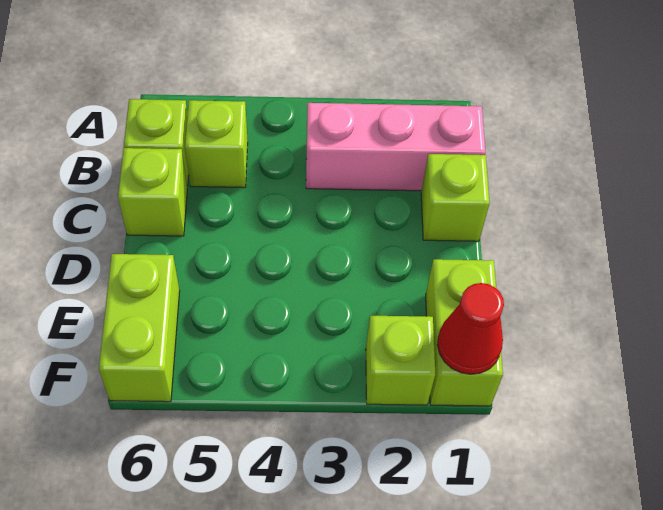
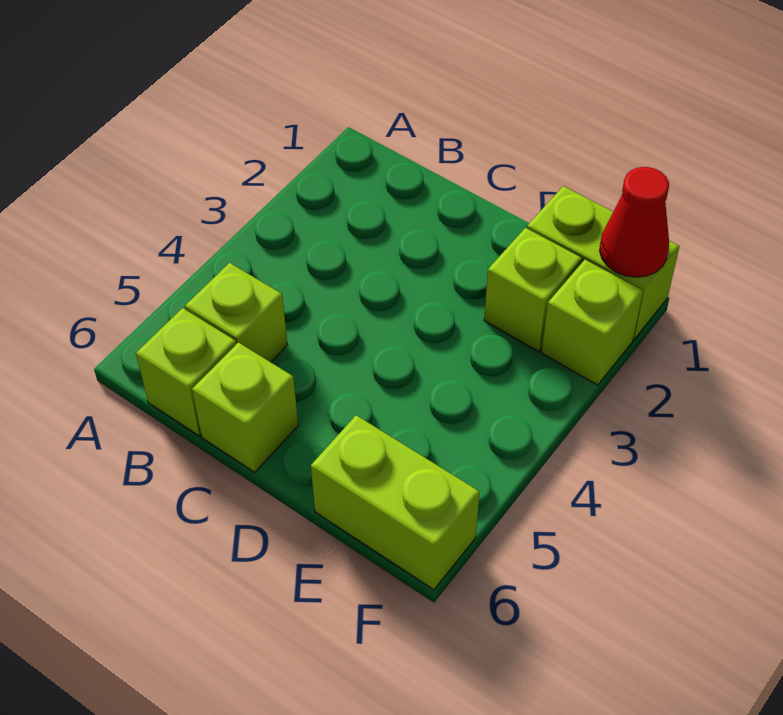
pink 1x3 brick [306,103,486,191] -> none
lime 1x1 brick [421,154,490,241] -> lime 1x1 brick moved to [484,228,582,351]

